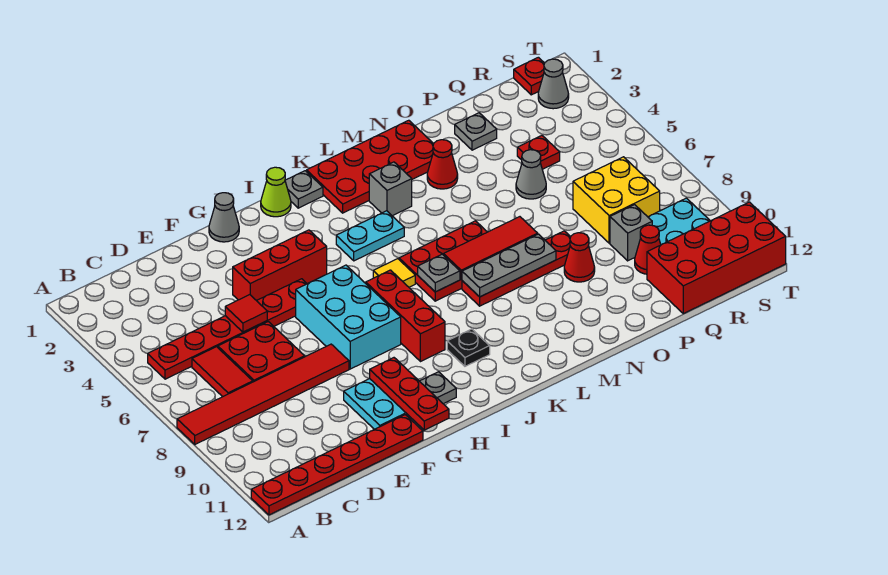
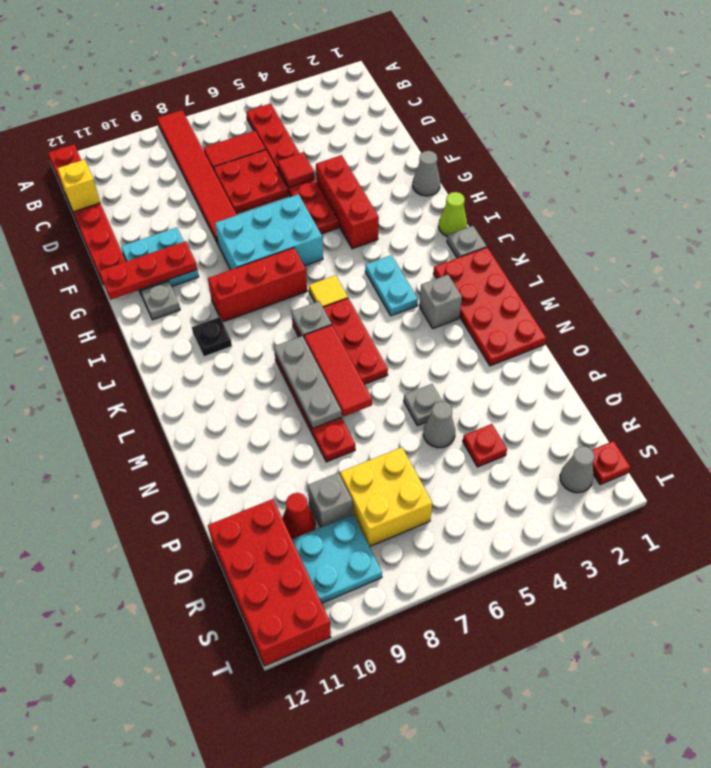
none -> yellow 1x1 brick [57,160,100,212]
red 1x1 cone [427,140,458,189] -> none
red 1x1 cone [564,233,595,282] -> none
grey 1x1 plate [455,113,497,150] -> grey 1x1 plate moved to [404,384,442,426]

